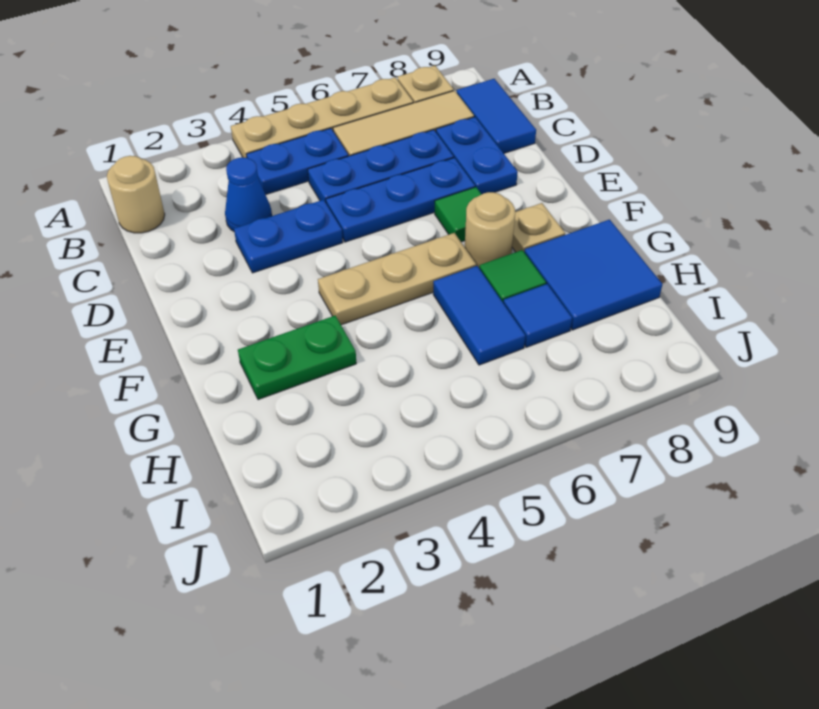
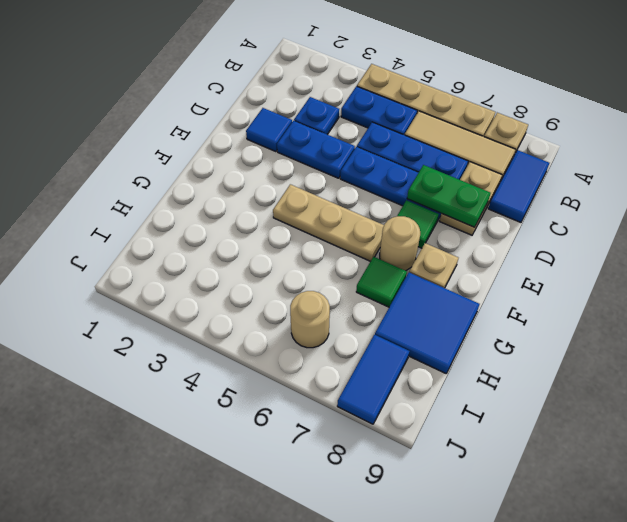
tan 1x1 round brick [107,156,165,233] -> tan 1x1 round brick moved to [290,291,330,348]
blue 1x1 cone [225,157,272,231] -> blue 1x1 plate [294,97,339,135]
blue 1x2 plate [436,117,518,194] -> tan 1x2 plate [440,162,502,235]
green 1x2 plate [238,315,356,400] -> green 1x2 plate moved to [407,165,490,227]
blue 1x2 tile [433,266,525,365] -> blue 1x2 tile moved to [337,335,409,424]
blue 1x1 tile [503,284,572,347] -> blue 1x1 tile moved to [246,108,292,152]

